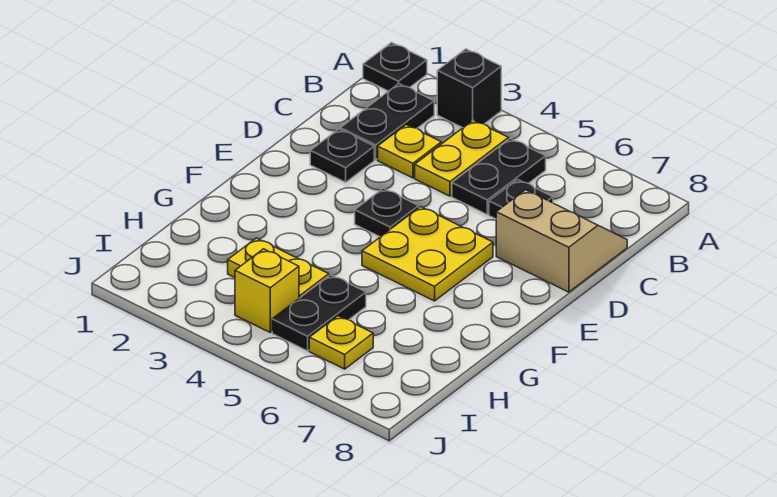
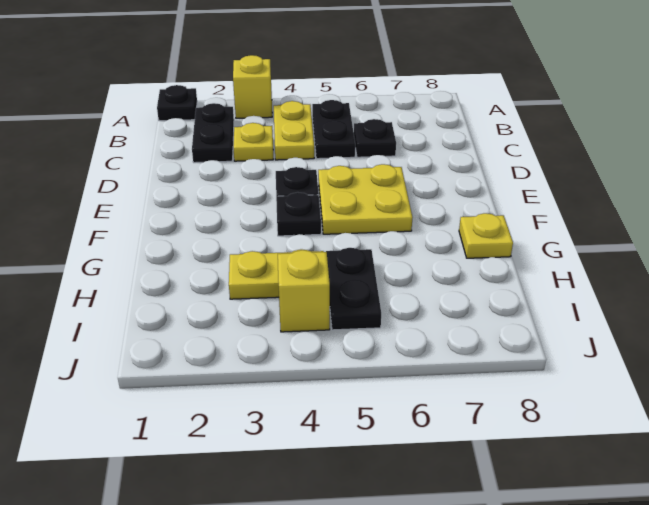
black 1x1 brick [437,49,501,128] -> yellow 1x1 brick [233,55,272,118]
tan 2x2 slope [496,190,627,292] -> none
black 1x1 plate [310,129,374,182] -> black 1x1 plate moved to [276,192,321,236]
yellow 1x1 plate [309,316,373,369] -> yellow 1x1 plate moved to [459,213,513,258]

